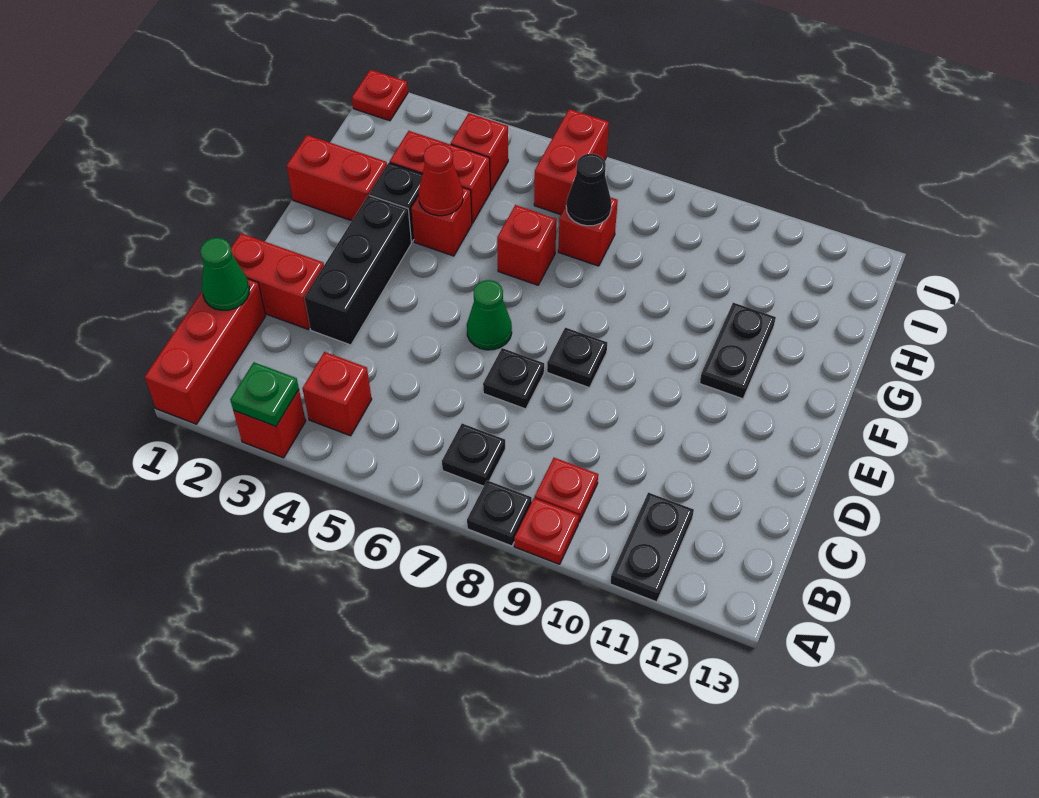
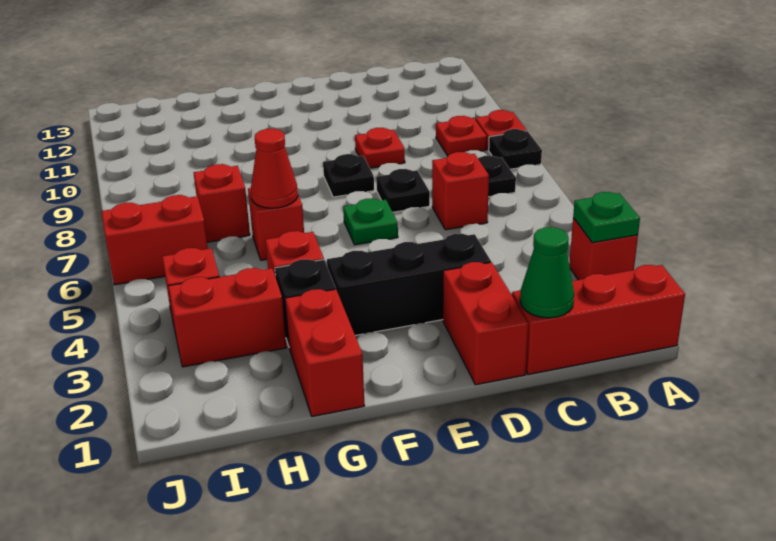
black 1x2 plate [610,493,694,602] -> none
red 1x1 brick [302,352,372,436] -> red 1x1 brick moved to [432,152,489,230]
green 1x1 cone [467,280,512,350] -> green 1x1 plate [343,198,398,245]
black 1x2 plate [700,303,776,399] -> none
red 1x1 cone [418,144,463,216] -> red 1x1 cone moved to [251,129,298,208]
red 1x2 brick [390,131,490,223] -> red 1x2 brick turned to [168,268,286,367]
black 1x1 cone [566,154,611,226] -> none
red 1x1 plate [352,70,408,121] -> red 1x1 plate moved to [355,128,405,168]

